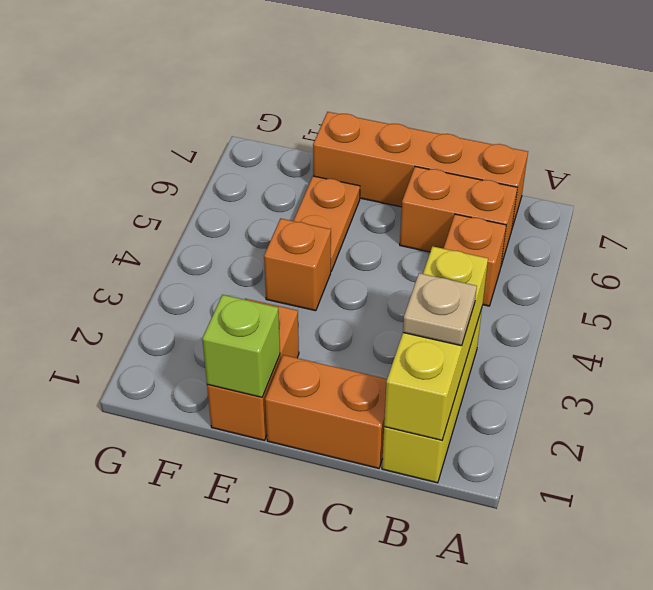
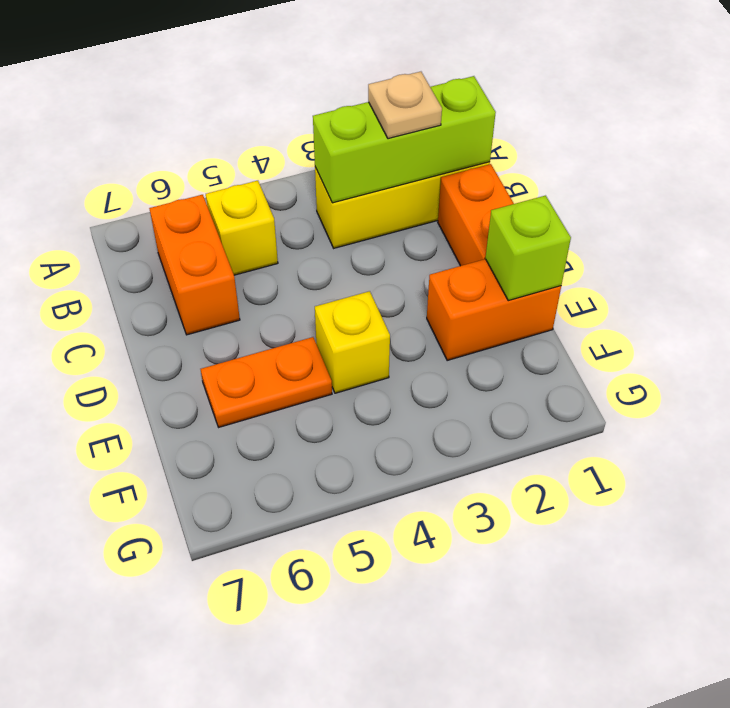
yellow 1x3 brick [384,246,488,440] -> lime 1x3 brick [313,76,496,203]
orange 1x1 brick [443,214,506,306] -> yellow 1x1 brick [206,181,278,275]
orange 1x4 brick [313,112,528,228] -> none
orange 1x1 brick [264,218,331,311] -> yellow 1x1 brick [315,291,390,393]

